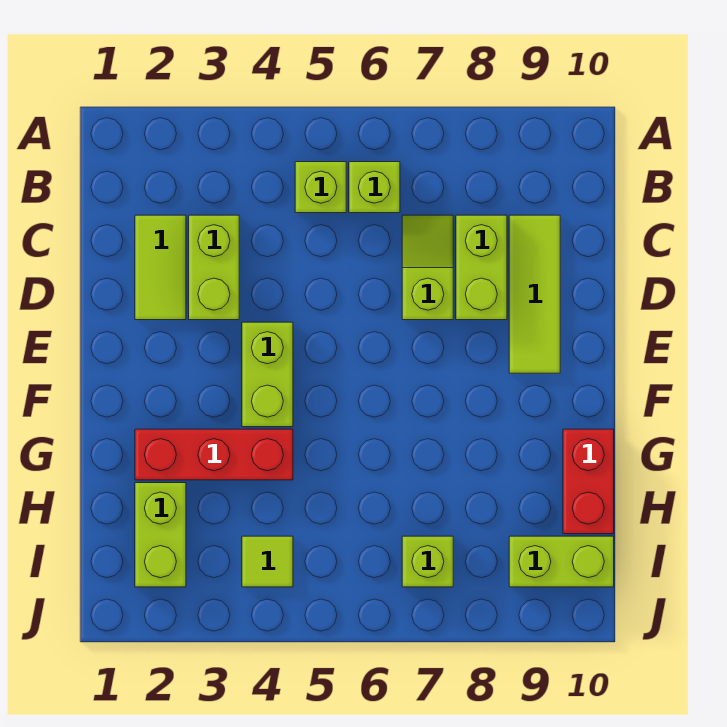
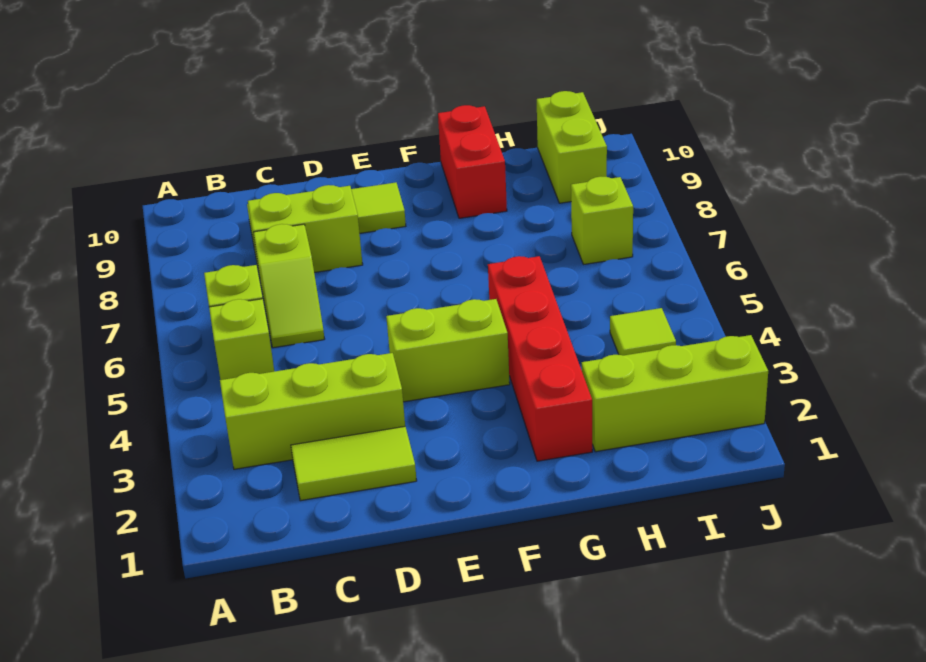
lime 1x2 brick [189,215,239,320] -> lime 1x3 brick [220,353,405,469]
lime 1x2 slope [402,215,453,320] -> lime 1x2 slope turned to [253,224,324,348]
red 1x3 brick [135,429,293,480] -> red 1x4 brick [488,256,592,461]
red 1x2 brick [563,429,614,534] -> red 1x2 brick turned to [438,105,507,218]
lime 1x2 brick [135,483,186,587] -> lime 1x3 brick [582,335,768,452]

